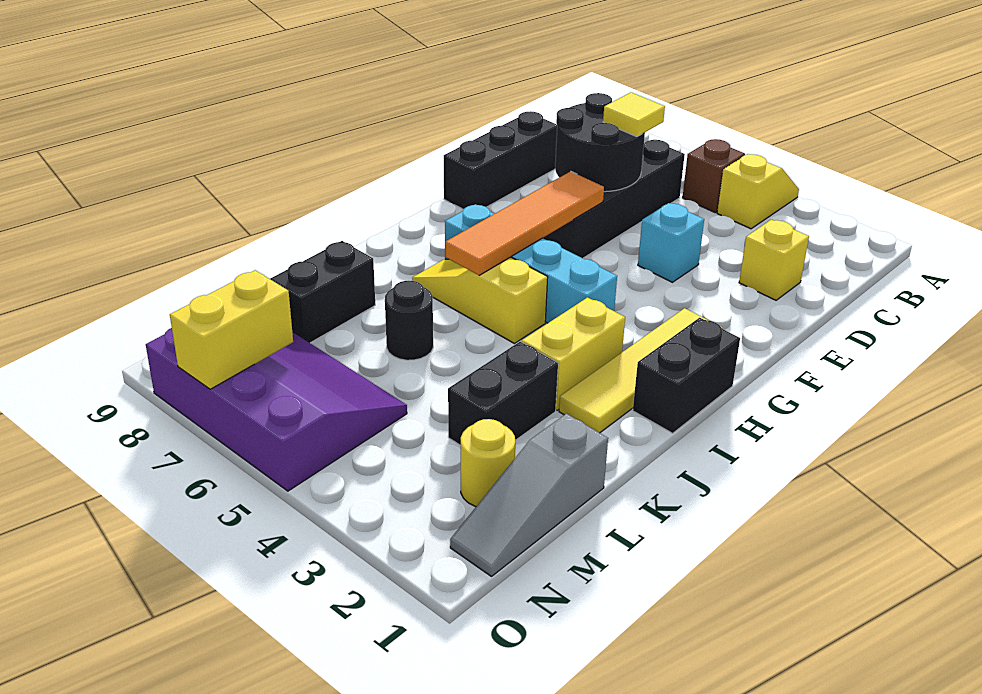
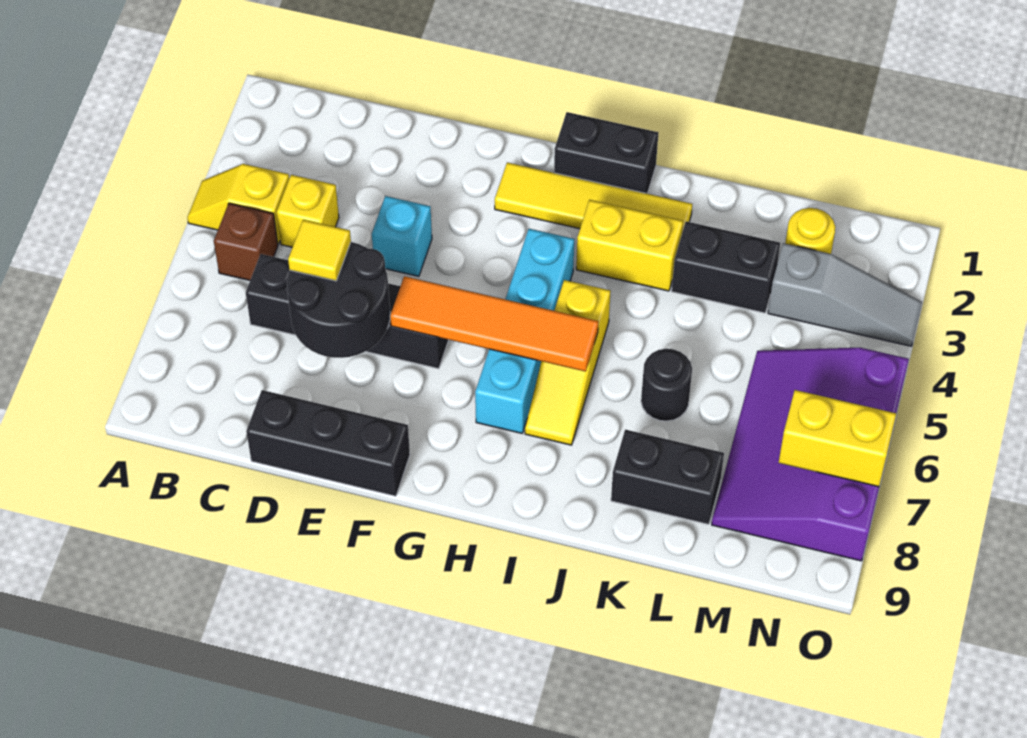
yellow 1x1 brick [739,220,809,300] -> yellow 1x1 brick moved to [277,175,339,247]
grey 1x3 slope [450,414,608,576] -> grey 1x3 slope moved to [768,243,922,346]

